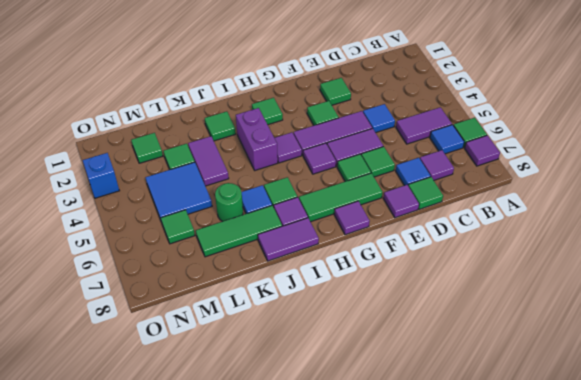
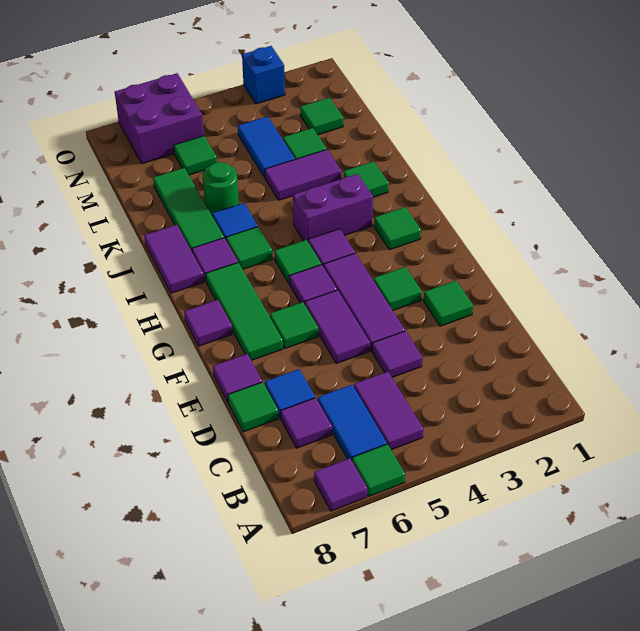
blue 1x1 tile [430,125,464,154] -> blue 1x2 tile [318,385,387,460]
blue 1x1 tile [363,104,395,133] -> purple 1x1 tile [372,331,423,377]
green 1x1 tile [361,147,395,177] -> green 1x1 tile moved to [275,240,321,284]
blue 2x2 tile [145,162,212,220] -> blue 1x2 tile [238,116,295,178]
none -> purple 2x2 brick [115,73,204,164]

